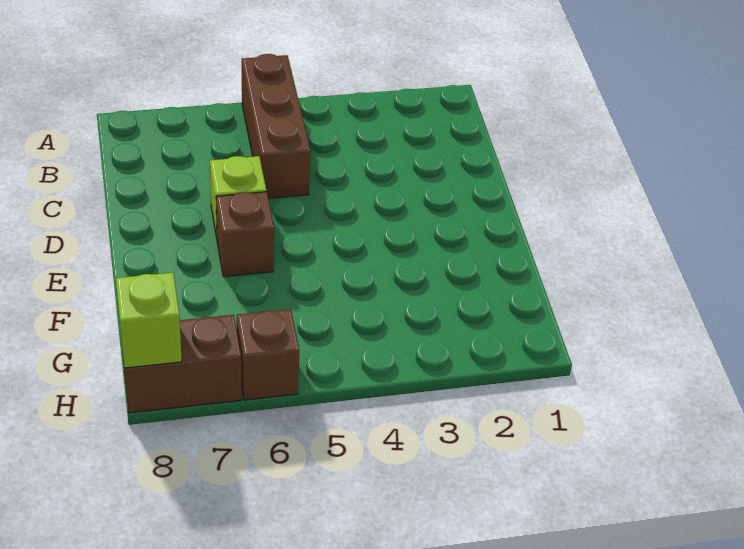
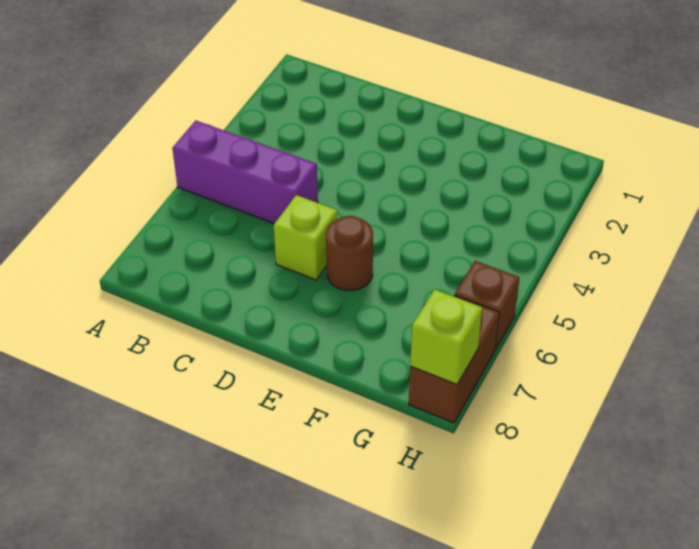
brown 1x3 brick [242,54,311,199] -> purple 1x3 brick [172,121,318,224]
brown 1x1 brick [216,192,274,277] -> brown 1x1 round brick [326,216,373,291]

